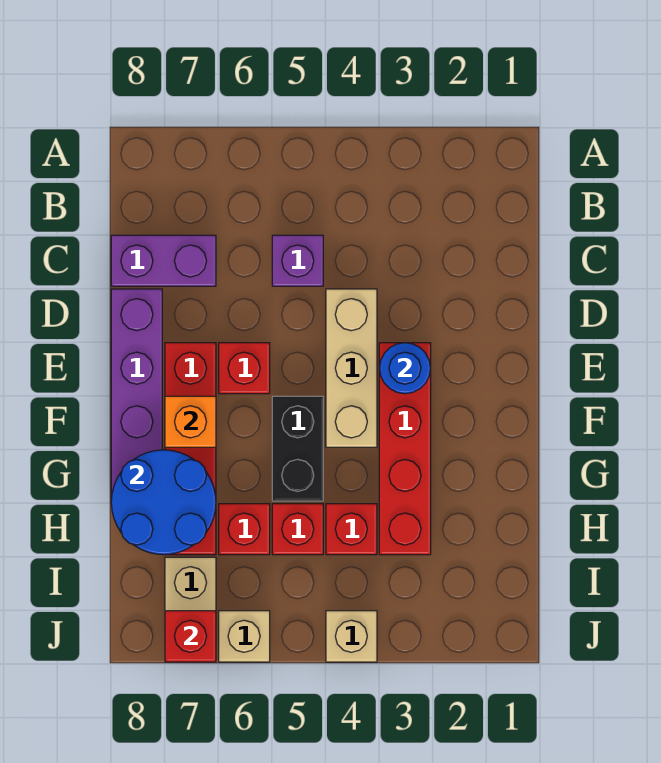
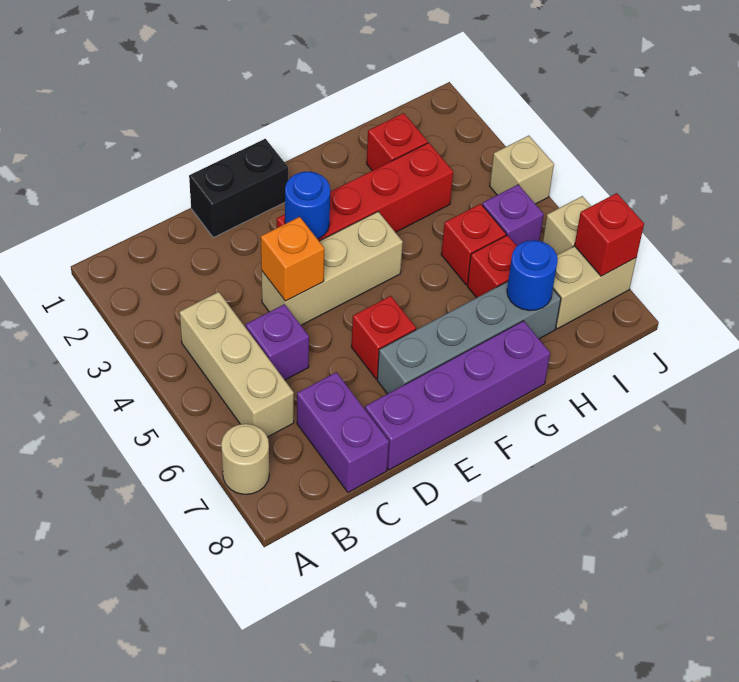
none -> tan 1x1 round brick [221,424,269,494]
none -> tan 1x3 brick [180,292,294,437]
red 1x4 brick [165,343,216,555] -> grey 1x4 brick [377,281,561,394]
black 1x2 brick [272,396,323,501] -> black 1x2 brick moved to [189,139,288,237]
orange 1x1 brick [165,396,216,447] -> orange 1x1 brick moved to [261,217,324,301]
blue 2x2 round brick [111,450,216,555] -> blue 1x1 round brick [507,240,558,311]
red 1x1 brick [326,504,377,555] -> red 1x1 brick moved to [367,113,428,171]
none -> purple 1x1 brick [482,185,544,246]

